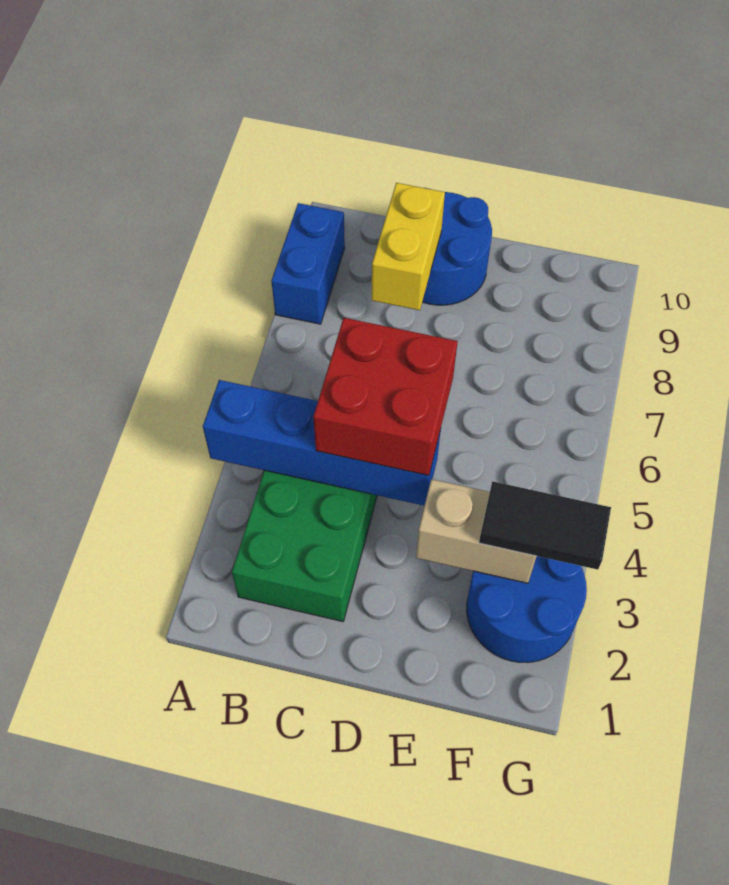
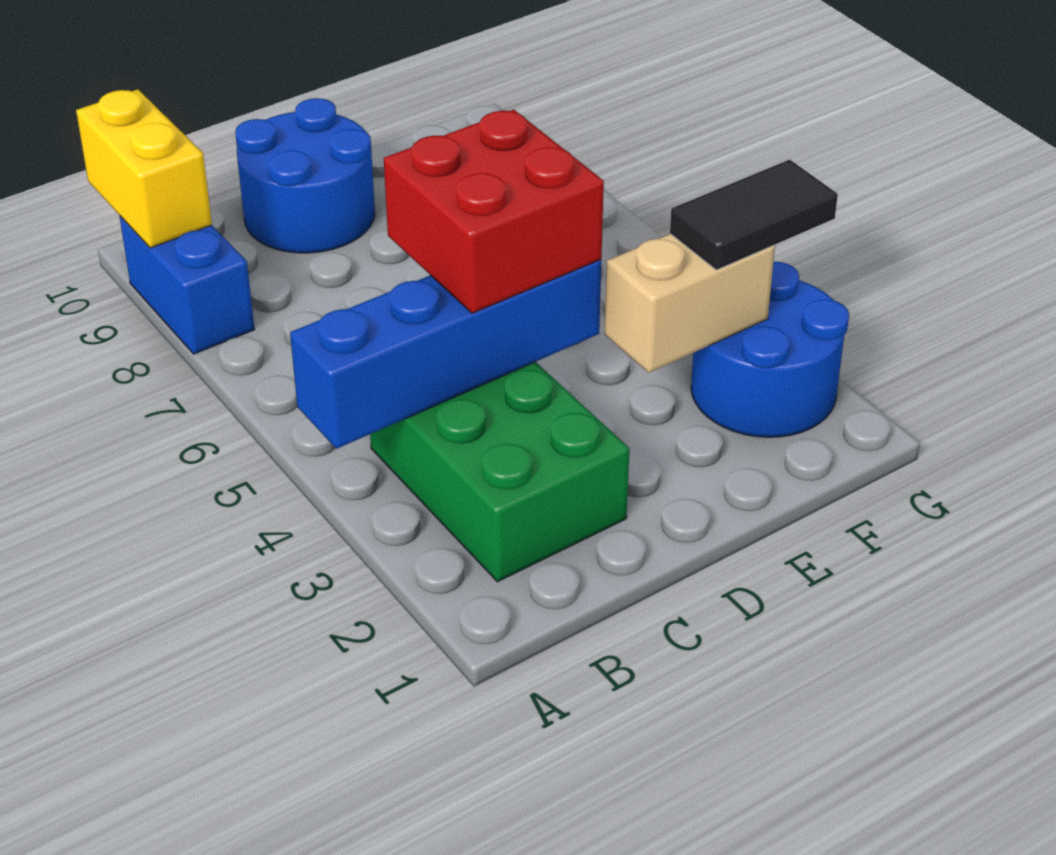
yellow 1x2 brick [372,183,445,310] -> yellow 1x2 brick moved to [76,89,212,248]

